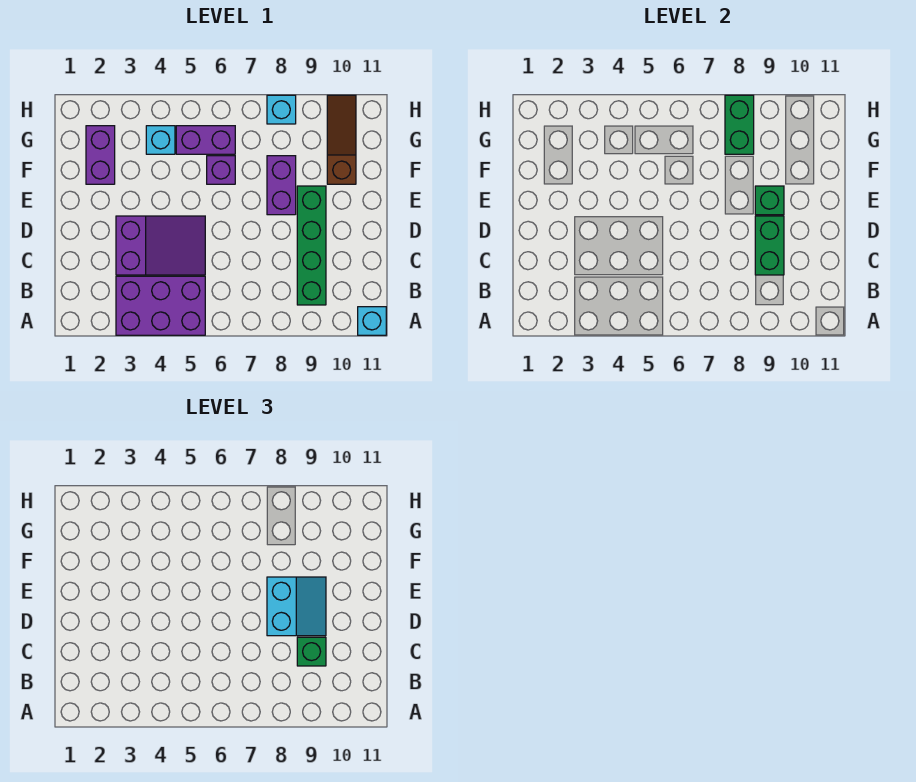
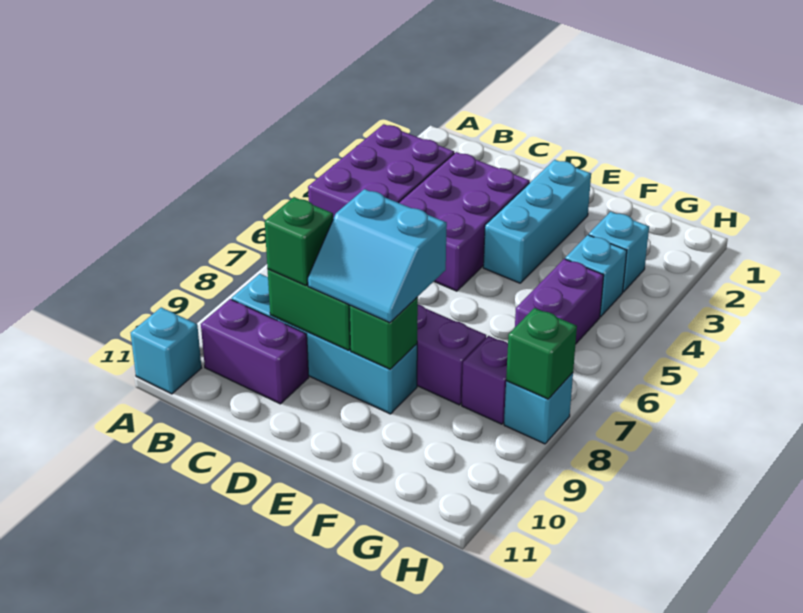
green 1x4 brick [297,186,326,305] -> cyan 1x4 brick [232,274,417,414]
purple 2x3 slope [116,216,205,275] -> purple 2x3 brick [399,152,530,291]
none -> cyan 1x3 brick [483,160,591,283]
purple 1x2 brick [86,126,115,184] -> purple 1x2 brick moved to [201,299,309,404]
purple 1x1 brick [207,156,235,184] -> purple 1x1 brick moved to [462,336,508,424]
brown 1x3 slope [327,95,356,184] -> none
none -> cyan 1x1 brick [589,212,649,292]
green 1x2 brick [725,95,754,154] -> green 1x1 brick [506,308,577,399]

